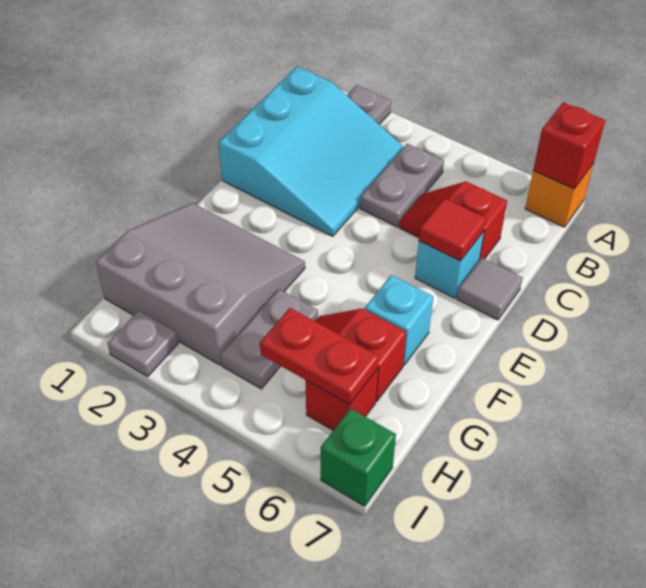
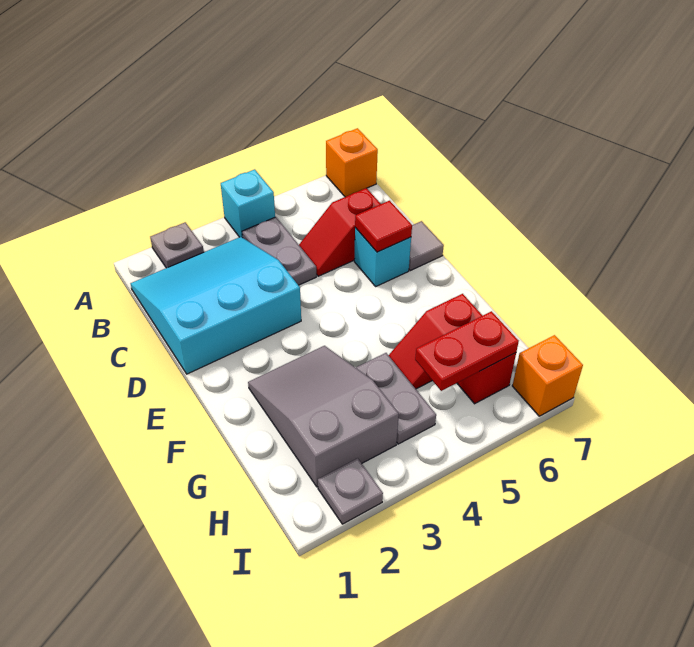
red 1x1 brick [533,103,605,189] -> none
cyan 3x3 slope [219,67,404,236] -> cyan 3x3 slope turned to [131,237,301,374]
grey 3x3 slope [96,203,305,365] -> grey 2x3 slope [248,346,399,487]
cyan 1x1 brick [365,275,433,365] -> cyan 1x1 brick moved to [221,169,275,238]
green 1x1 brick [321,409,396,506] -> orange 1x1 brick [512,335,583,416]

